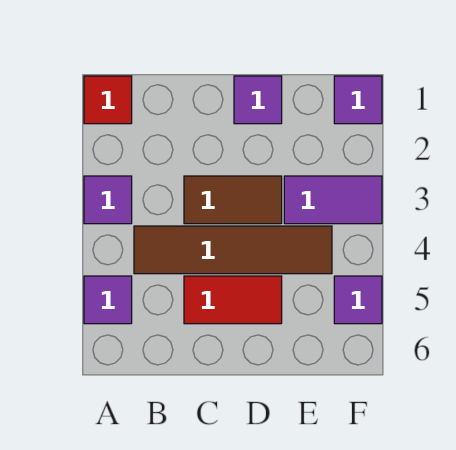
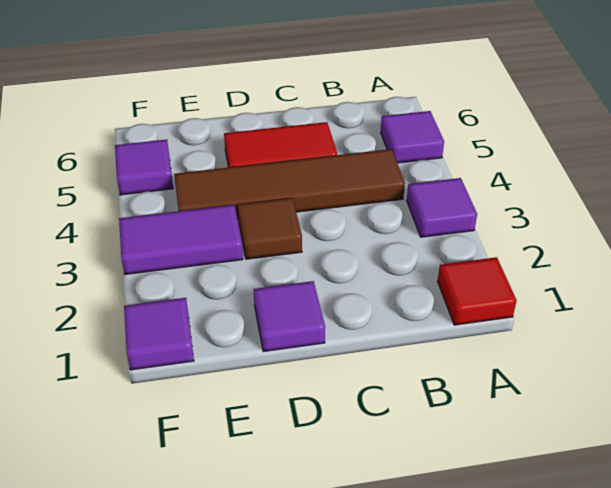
brown 1x2 tile [184,176,282,224] -> brown 1x1 tile [238,198,302,259]

